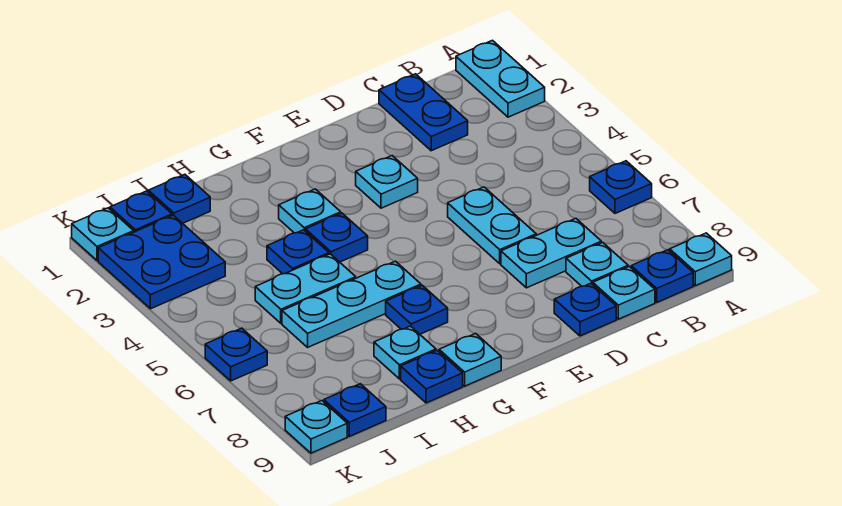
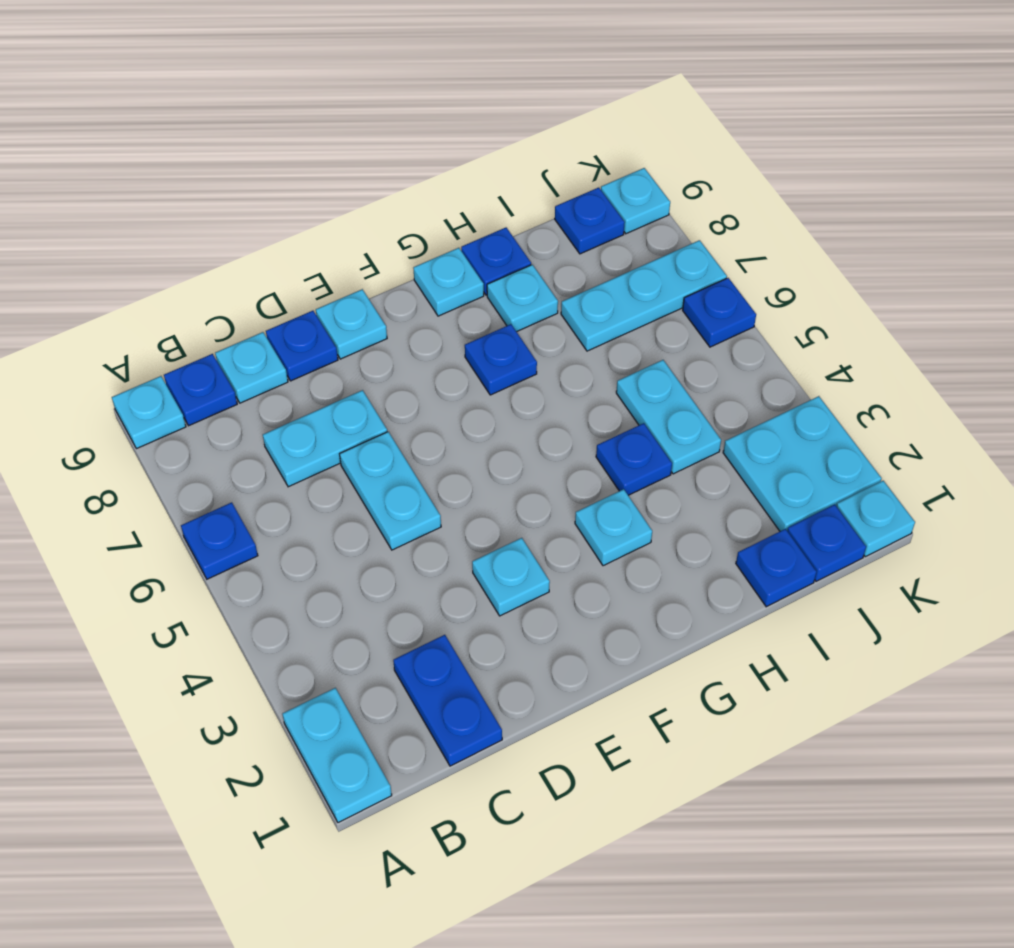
cyan 1x1 plate [566,242,628,286] -> cyan 1x1 plate moved to [316,289,387,359]
blue 1x1 plate [305,213,368,262] -> none
cyan 1x3 plate [282,261,421,347] -> cyan 1x3 plate moved to [561,240,727,351]
cyan 1x2 plate [255,254,356,323] -> cyan 1x2 plate turned to [616,360,721,474]
blue 2x2 plate [98,215,225,309] -> cyan 2x2 plate [723,396,882,531]

